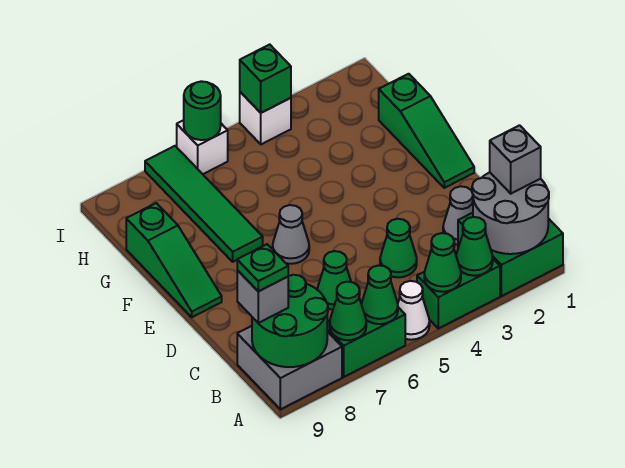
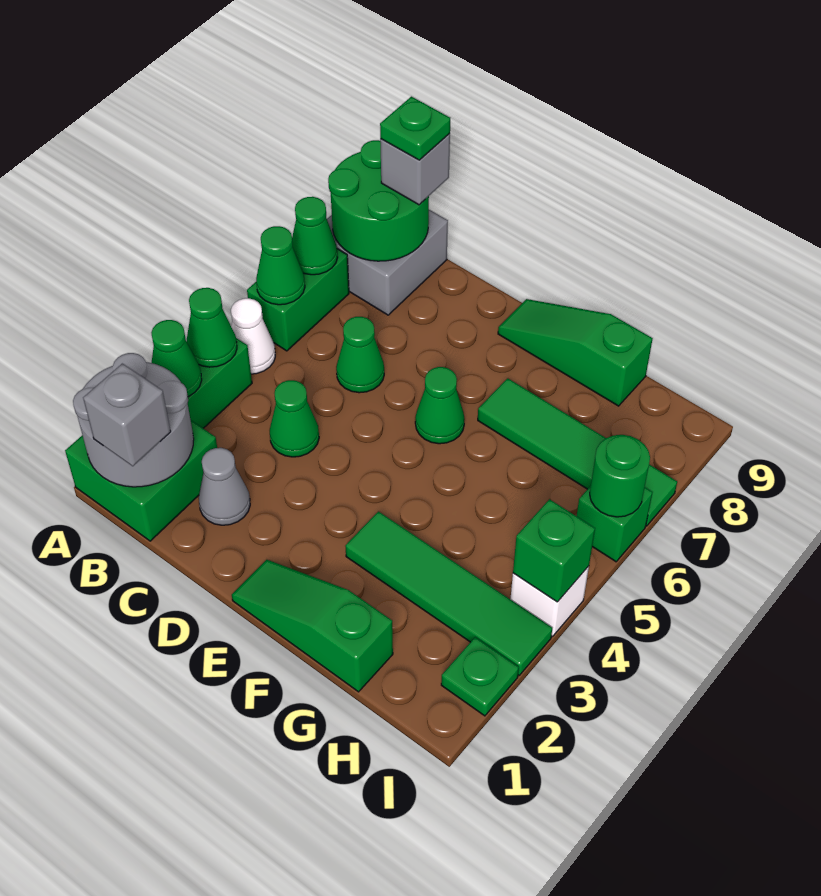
grey 1x1 cone [273,205,309,264] -> green 1x1 cone [415,367,465,444]
none -> green 1x4 tile [345,512,552,675]
none -> green 1x1 plate [441,637,519,716]
white 1x1 brick [177,120,228,174] -> green 1x1 brick [577,486,653,562]

